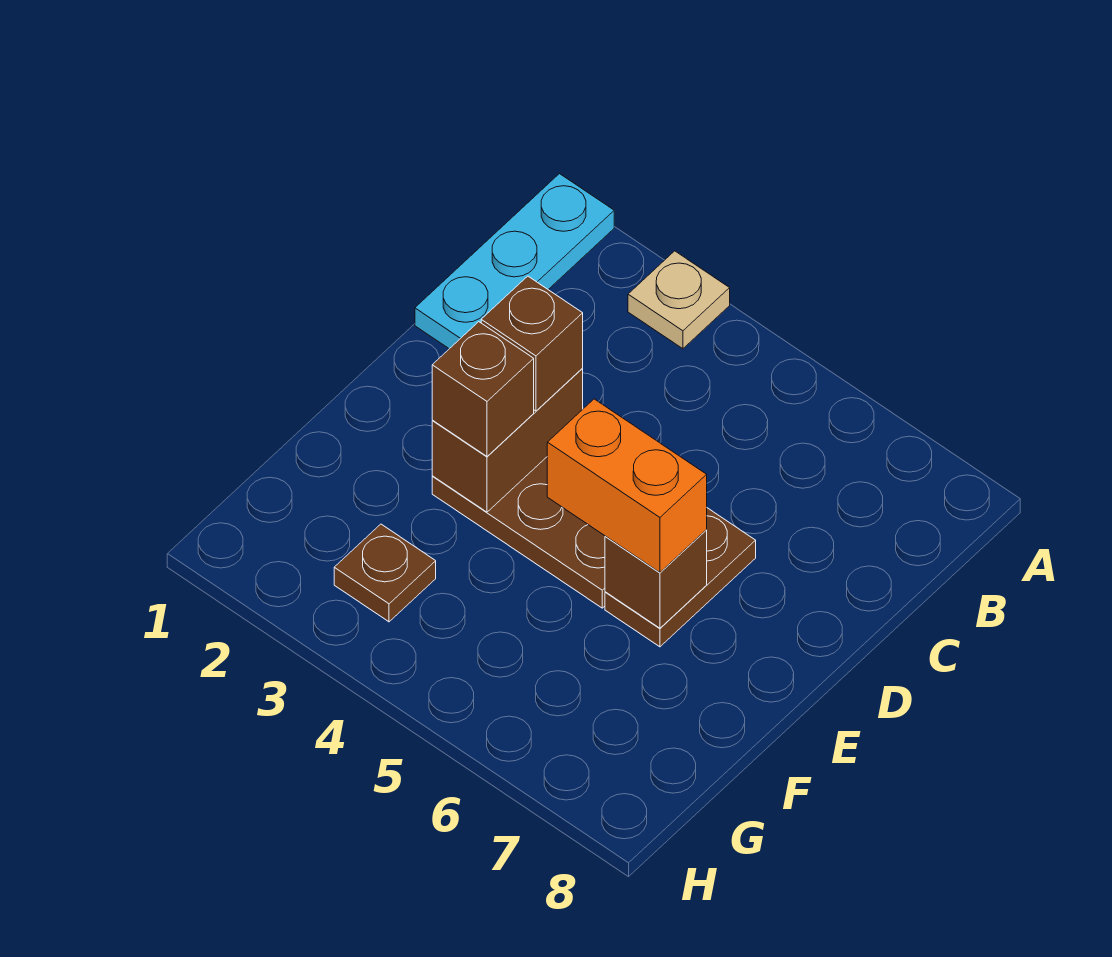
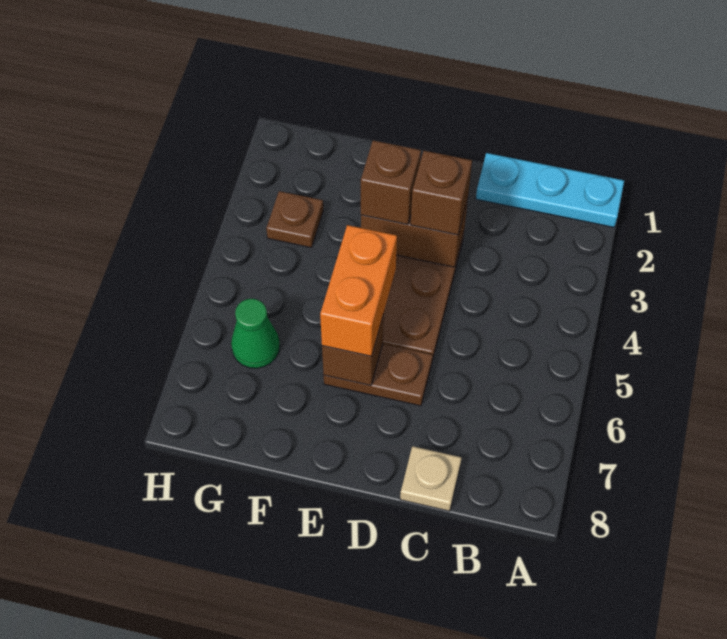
tan 1x1 plate [628,251,730,349] -> tan 1x1 plate moved to [400,446,461,511]
none -> green 1x1 cone [231,299,280,368]

